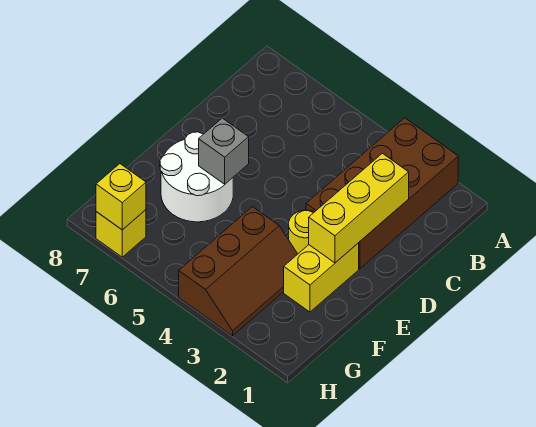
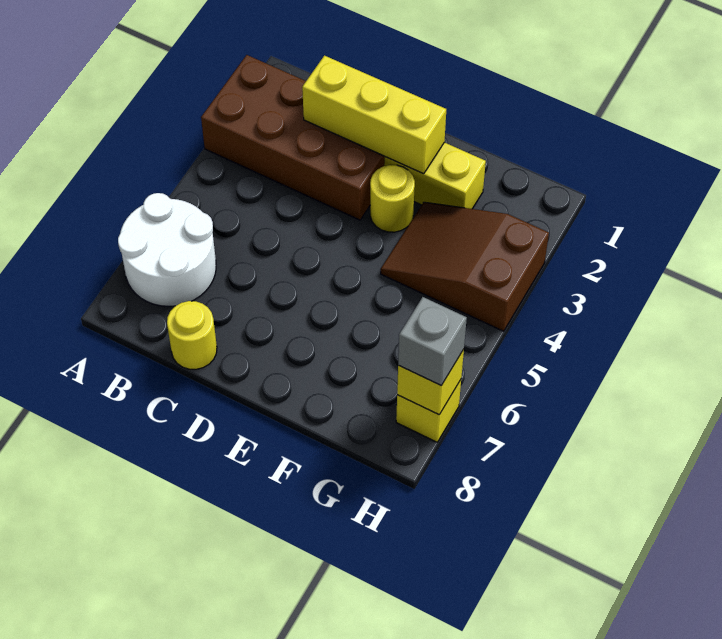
none -> yellow 1x1 round brick [167,301,217,369]
white 2x2 round brick [160,132,233,222] -> white 2x2 round brick moved to [118,193,216,306]
grey 1x1 brick [199,118,249,184] -> grey 1x1 brick moved to [398,297,467,385]
brown 2x3 slope [179,207,297,336] -> brown 2x3 slope turned to [381,202,549,331]

